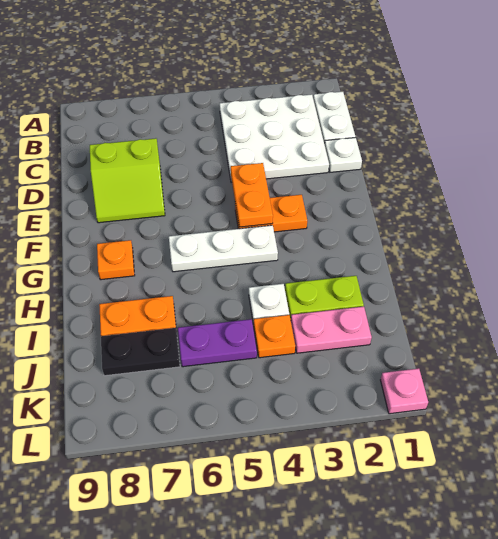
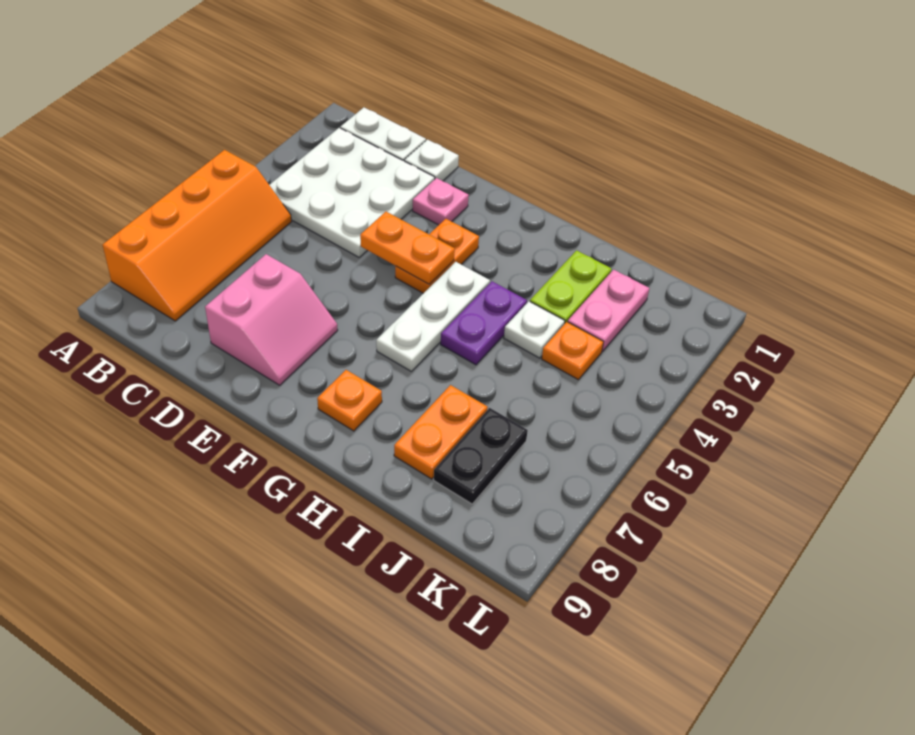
none -> orange 2x4 slope [103,150,291,321]
lime 2x2 slope [90,138,165,223] -> pink 2x2 slope [205,254,338,385]
purple 1x2 plate [178,319,257,367] -> purple 1x2 plate moved to [441,281,527,365]
pink 1x1 plate [381,368,428,414] -> pink 1x1 plate moved to [413,178,469,225]

